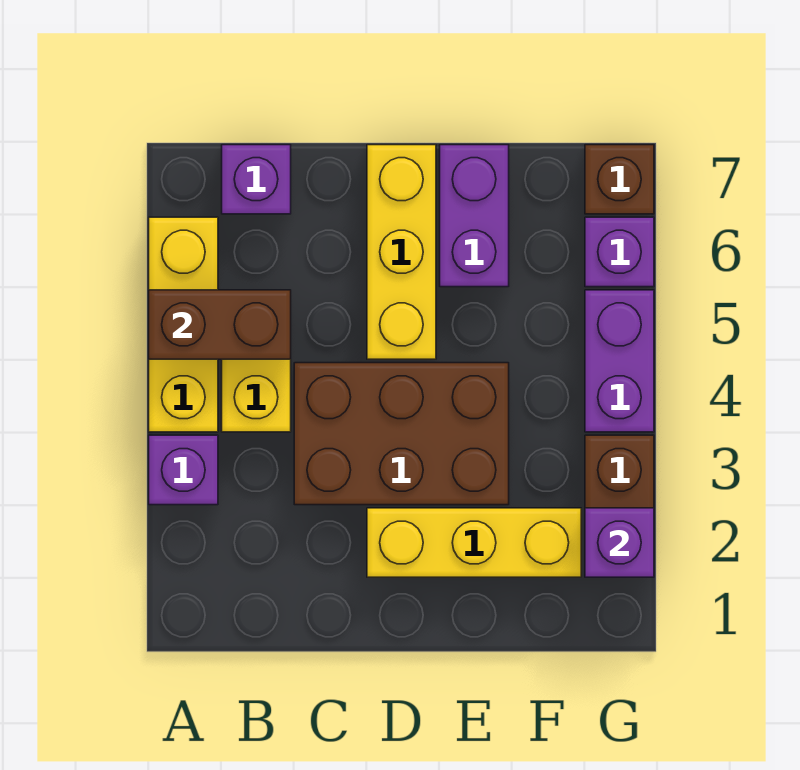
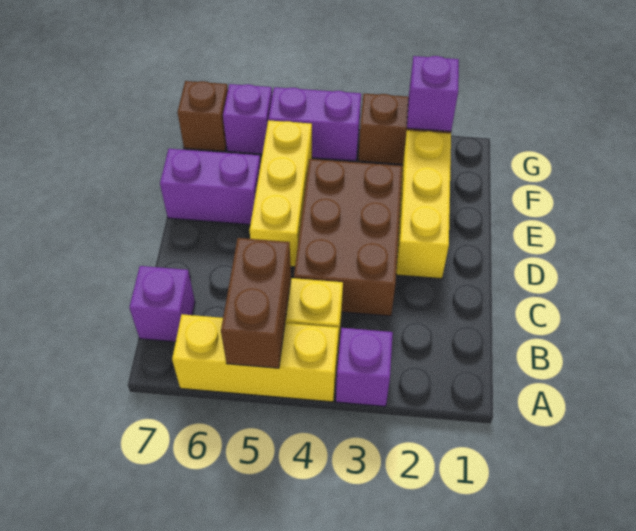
yellow 1x3 brick [367,145,436,359] -> yellow 1x3 brick turned to [249,120,312,267]

